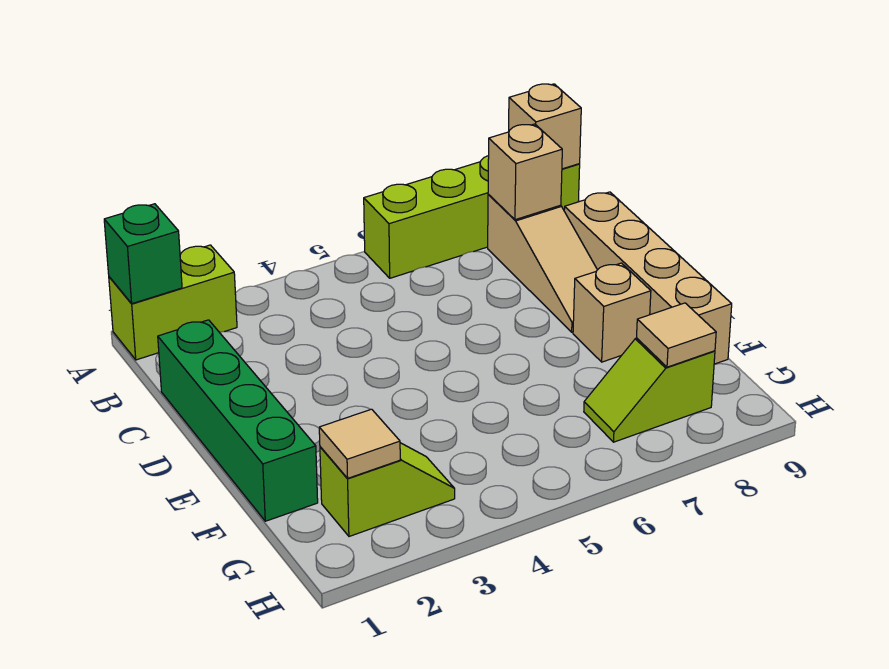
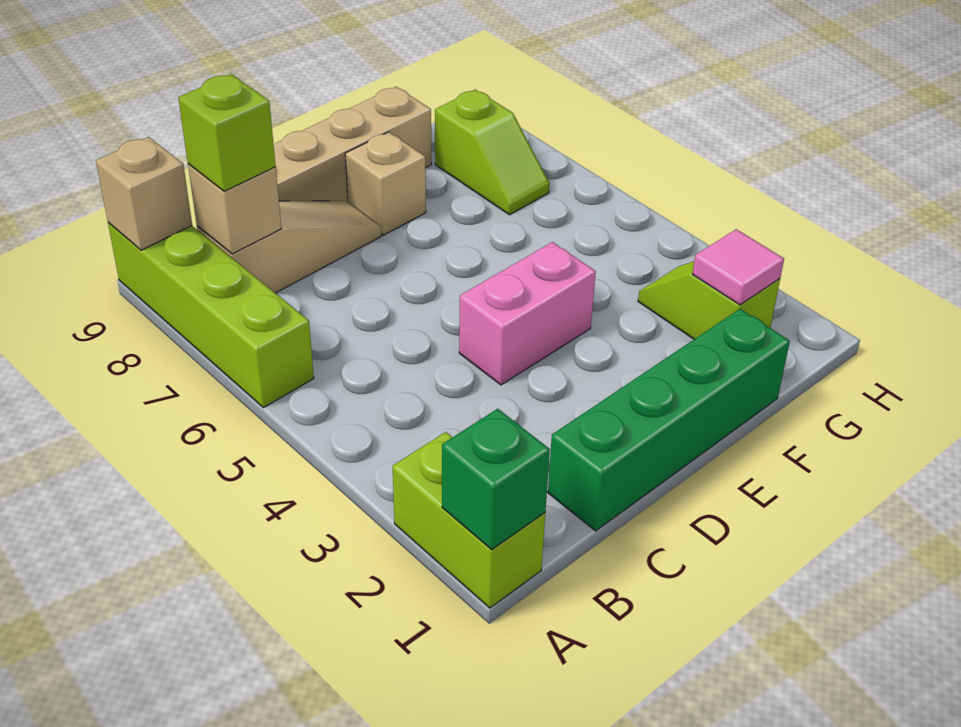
none -> lime 1x1 brick [178,74,276,191]
none -> pink 1x2 brick [459,242,596,385]
tan 1x1 tile [319,409,400,478] -> pink 1x1 tile [692,229,784,305]
tan 1x1 tile [637,303,716,367] -> none

